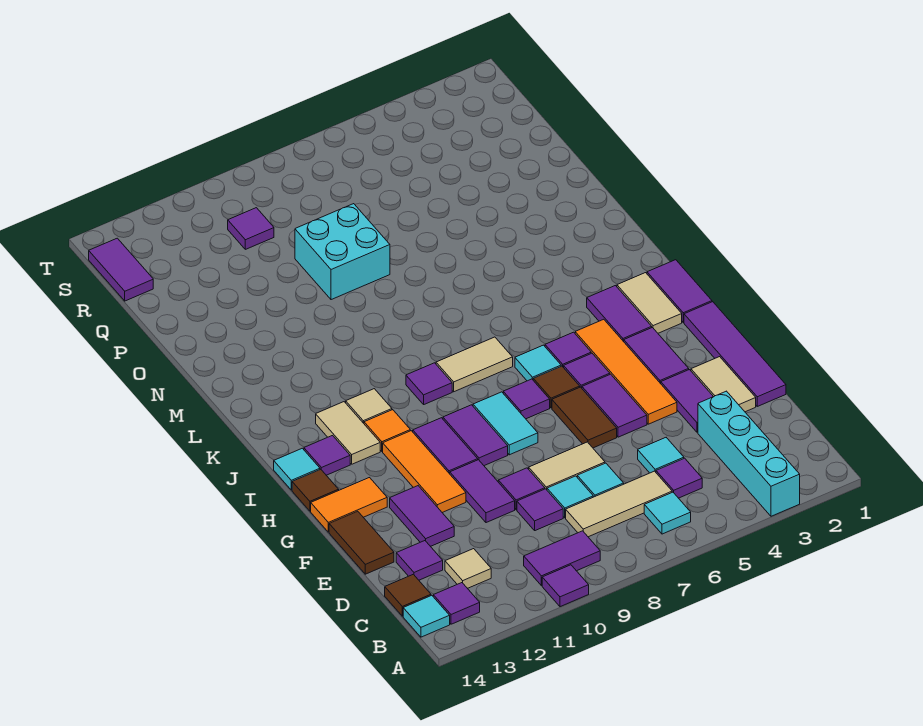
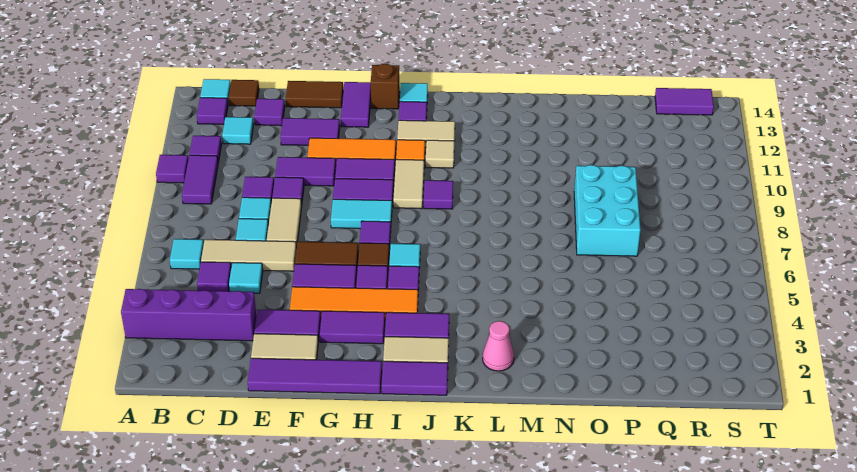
cyan 1x4 brick [698,391,800,516] -> purple 1x4 brick [121,289,256,341]
tan 1x3 tile [566,471,672,537] -> tan 1x3 tile turned to [201,240,297,271]
tan 1x1 tile [445,549,491,588] -> cyan 1x1 tile [222,117,253,144]
orange 1x2 tile [311,478,387,532] -> purple 1x2 tile [341,82,371,127]
brown 1x1 tile [292,469,339,511] -> brown 1x1 brick [371,64,400,109]
tan 1x2 tile [436,337,513,392] -> tan 1x2 tile moved to [393,159,424,209]
none -> pink 1x1 cone [483,321,514,371]
cyan 2x2 brick [295,204,390,300] -> cyan 2x3 brick [574,165,641,256]
purple 1x1 tile [228,208,274,249] -> purple 1x1 tile moved to [189,136,222,162]

